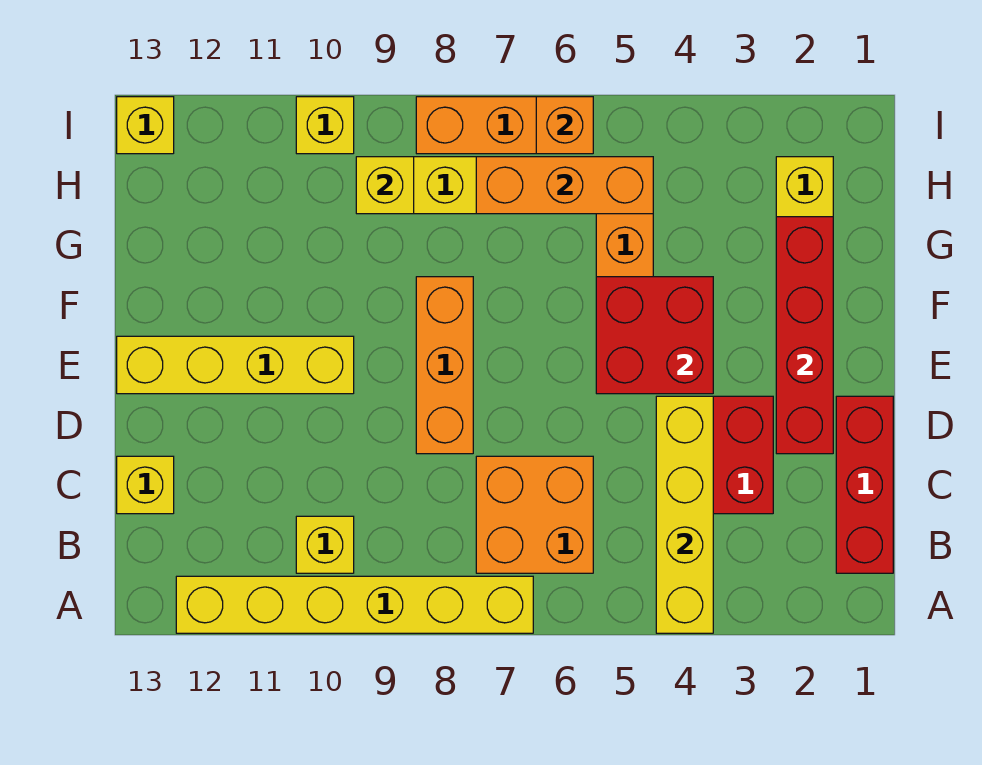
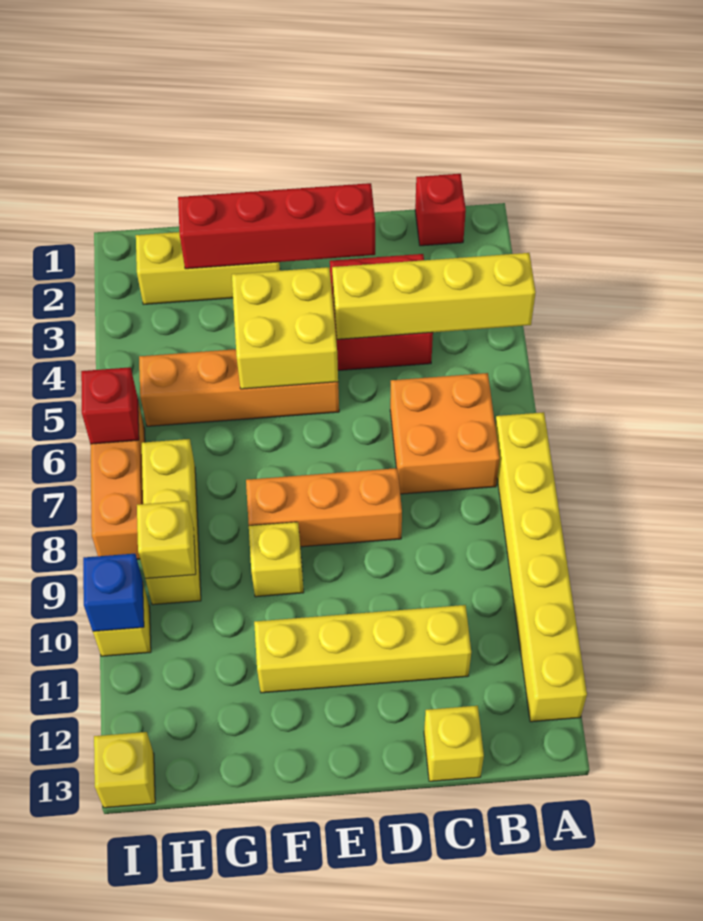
red 1x3 brick [836,396,893,573] -> red 1x1 brick [415,174,466,246]
yellow 1x1 brick [296,516,354,573] -> yellow 1x1 brick moved to [249,522,304,597]
red 2x2 brick [596,277,713,394] -> yellow 2x2 brick [232,267,338,389]
yellow 1x4 brick [117,336,354,394] -> yellow 1x4 brick turned to [254,605,471,693]
orange 1x3 brick [476,157,653,214] -> none
orange 1x1 brick [536,97,593,154] -> red 1x1 brick [81,367,139,444]
none -> blue 1x1 brick [83,554,144,631]

